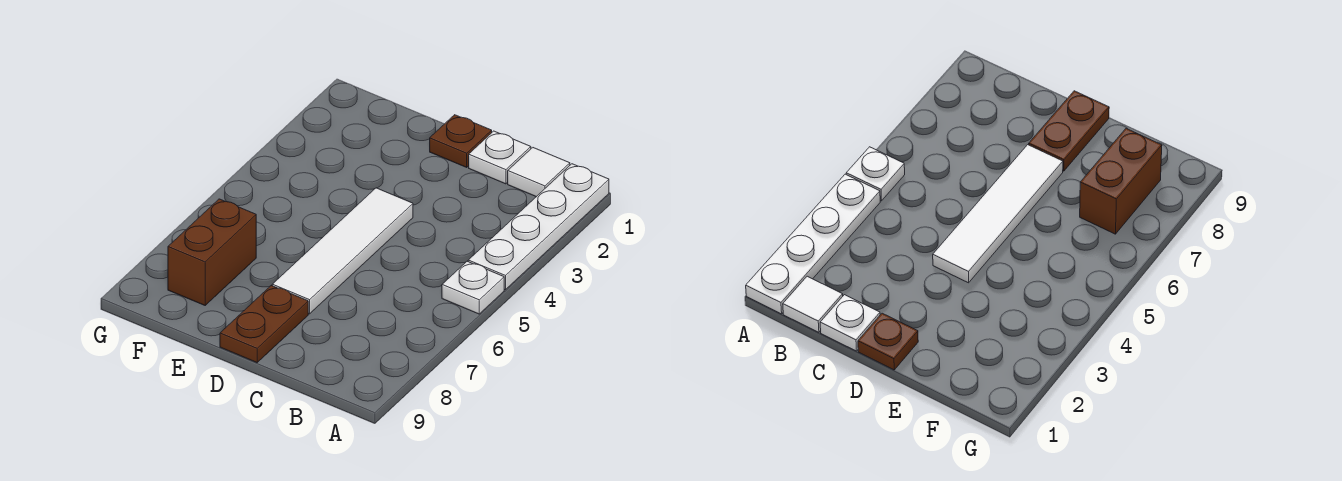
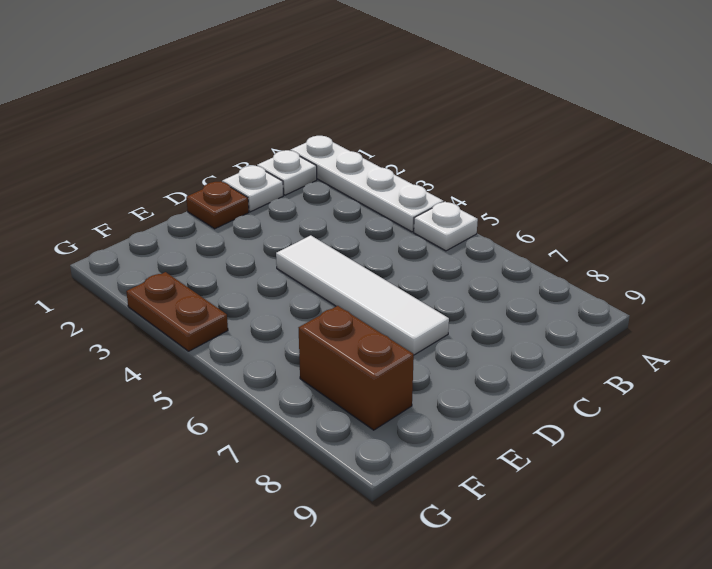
white 1x1 tile [508,148,570,197] -> white 1x1 plate [257,150,317,195]
brown 1x2 plate [220,286,308,363] -> brown 1x2 plate moved to [126,272,228,351]

